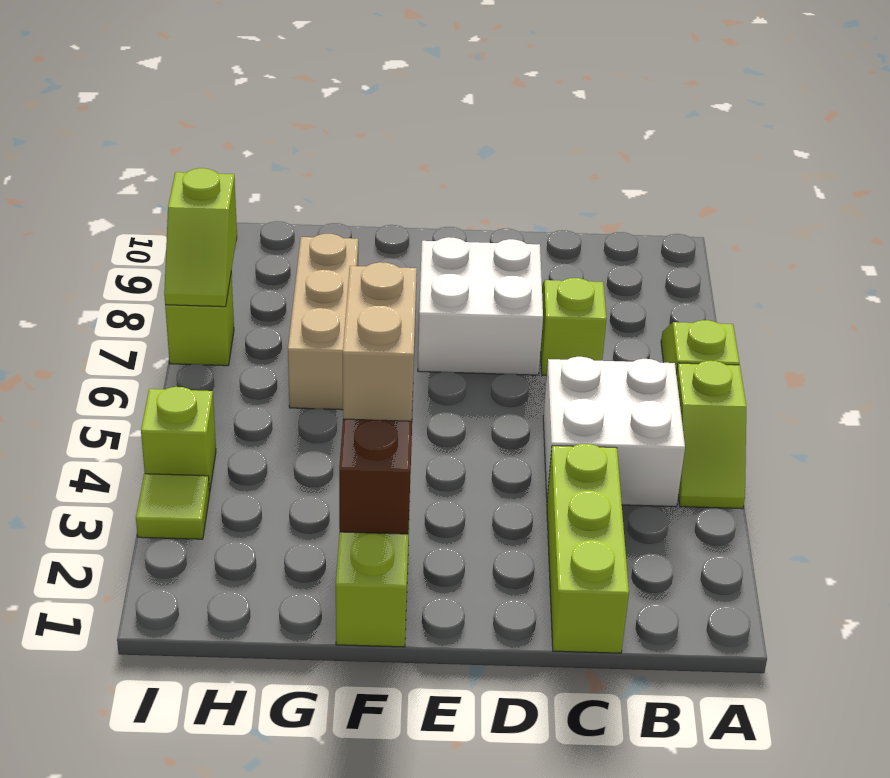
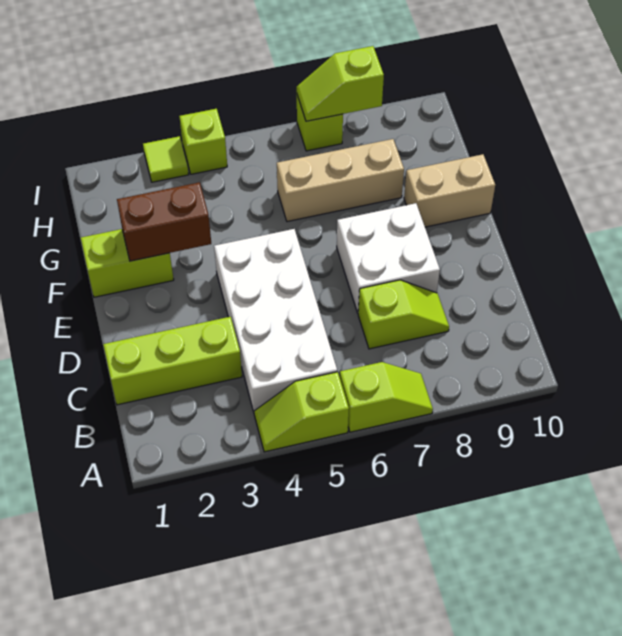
white 2x2 brick [543,357,685,507] -> white 2x4 brick [214,229,337,412]
tan 1x2 brick [343,262,417,421] -> tan 1x2 brick moved to [404,154,495,227]

